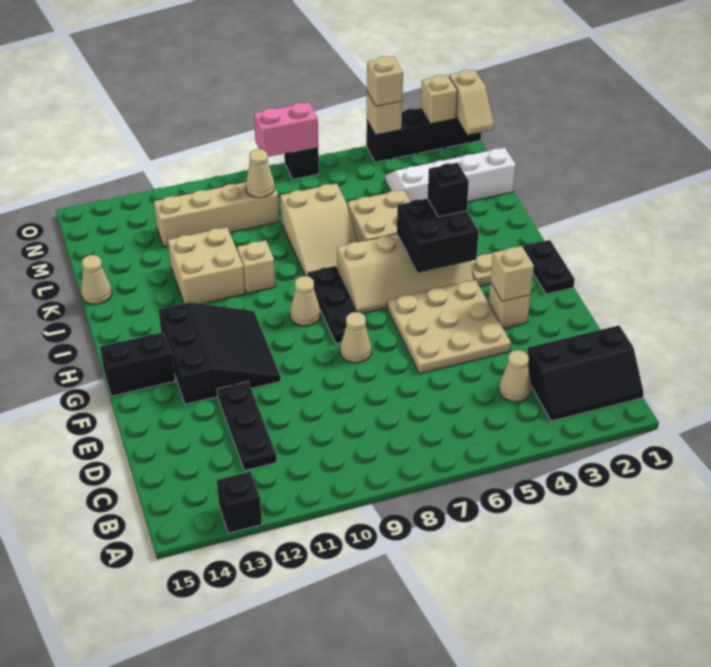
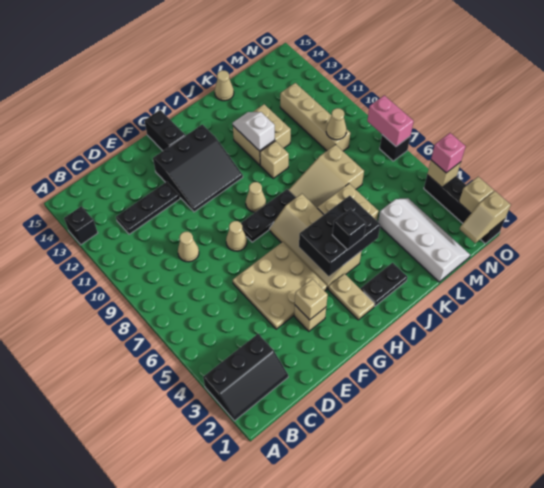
black 2x3 slope [527,325,644,421] -> black 2x3 slope turned to [203,334,288,421]
tan 1x1 cone [499,350,531,402] -> tan 1x1 cone moved to [178,232,199,262]
black 1x2 plate [523,240,575,294] -> black 1x2 plate moved to [361,263,407,306]
black 2x2 brick [397,198,479,273] -> black 2x3 brick [299,196,380,276]
none -> white 1x2 slope [233,112,275,151]
tan 1x1 brick [367,56,403,106] -> pink 1x1 brick [431,133,466,173]

